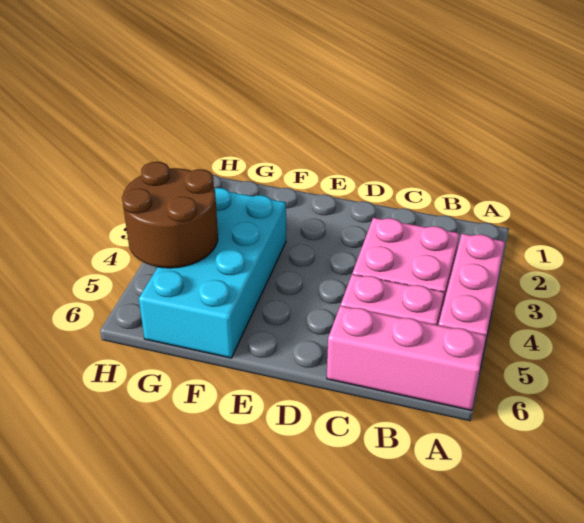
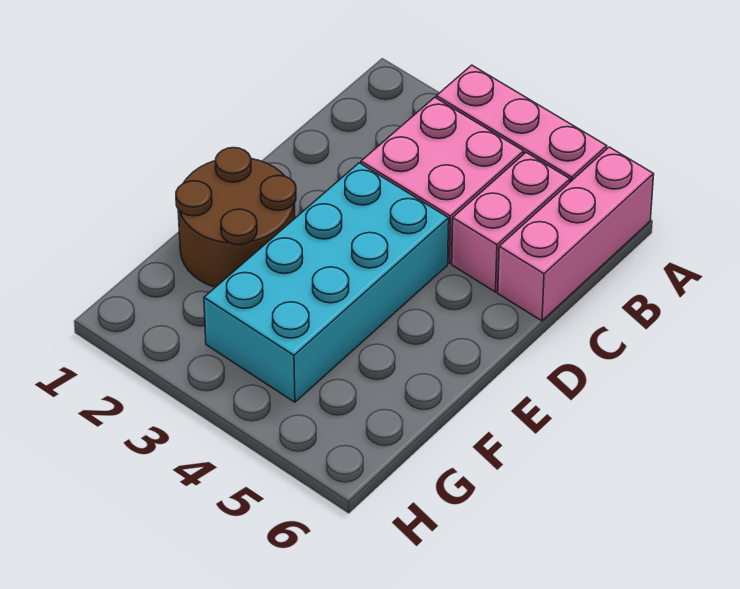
cyan 2x4 brick [139,188,286,358] -> cyan 2x4 brick turned to [204,163,449,402]
brown 2x2 round brick [122,162,218,268] -> brown 2x2 round brick moved to [176,148,296,287]

